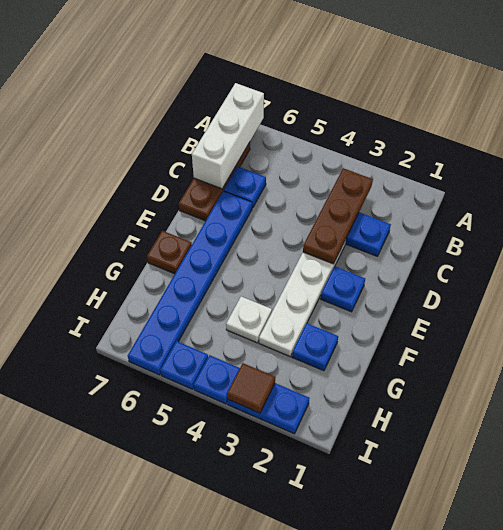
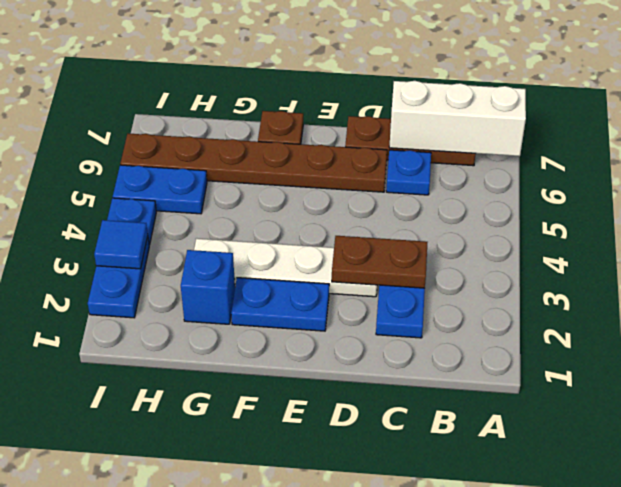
brown 1x3 plate [303,168,373,264] -> brown 1x2 plate [332,236,427,288]
blue 1x6 plate [128,191,252,375] -> brown 1x6 plate [120,133,387,192]
blue 1x1 plate [321,266,365,312] -> blue 1x2 plate [231,278,329,331]
blue 1x1 plate [292,323,338,371] -> blue 1x1 brick [181,250,235,324]
white 1x1 plate [226,296,272,343] -> none
brown 1x1 tile [227,363,275,413] -> blue 1x1 tile [94,220,148,269]
blue 1x1 plate [160,341,208,389] -> blue 1x2 plate [113,165,207,214]

